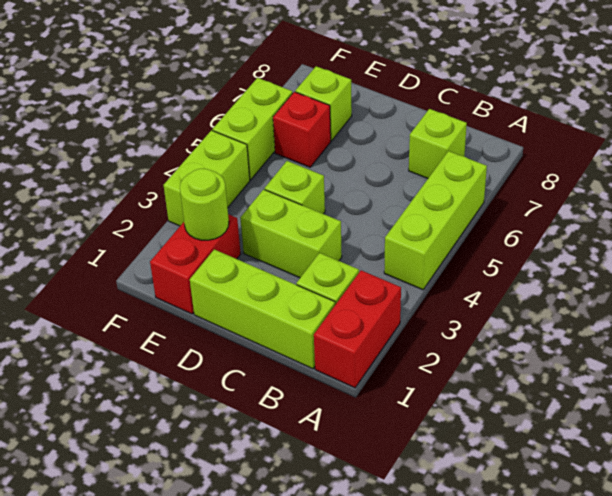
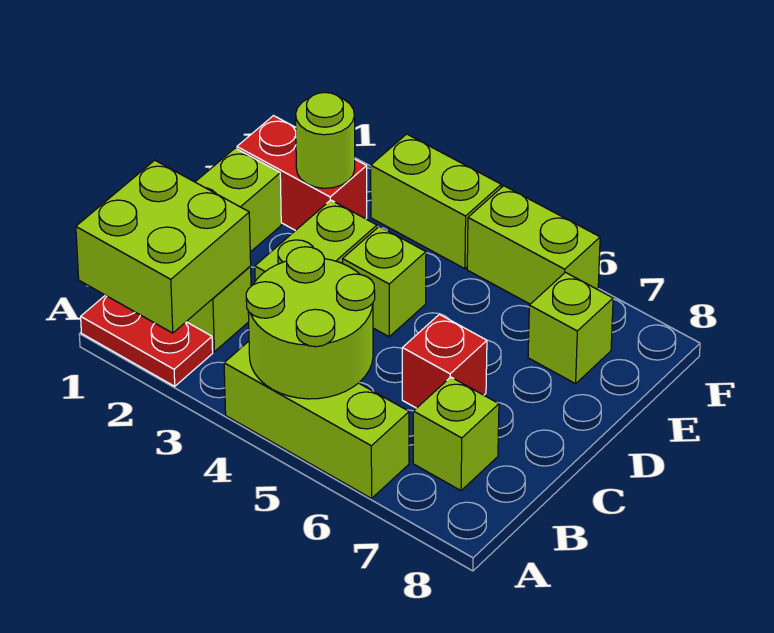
red 1x2 brick [314,270,401,388] -> red 1x2 plate [81,295,213,386]
none -> lime 2x2 brick [76,160,251,333]
none -> lime 2x2 round brick [246,247,375,399]
red 1x1 brick [273,92,331,167] -> red 1x1 brick moved to [402,314,487,408]

